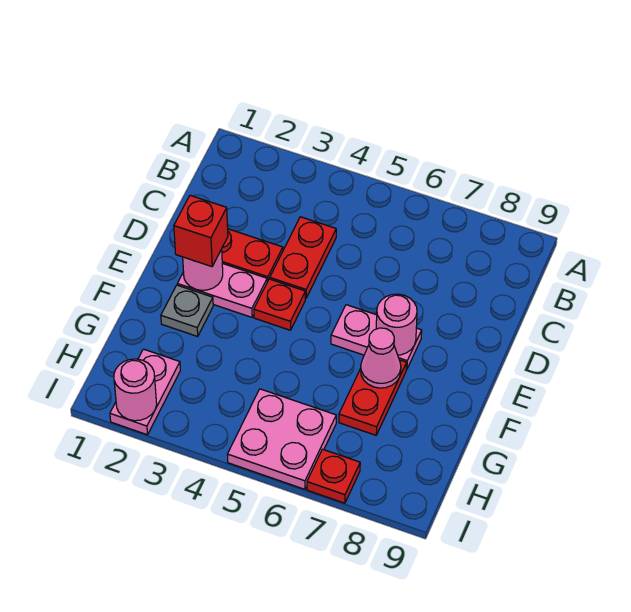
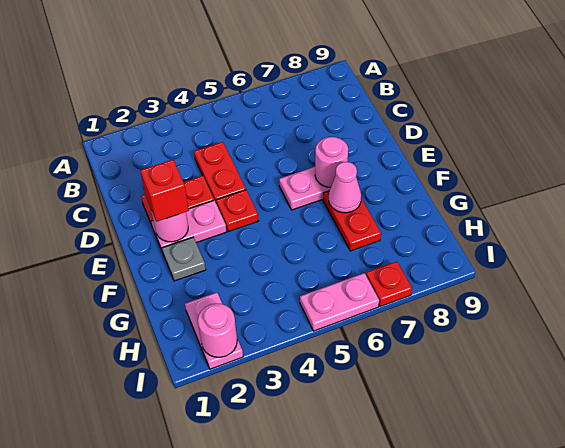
pink 2x2 plate [227,389,336,489] -> pink 1x2 plate [300,273,379,331]

